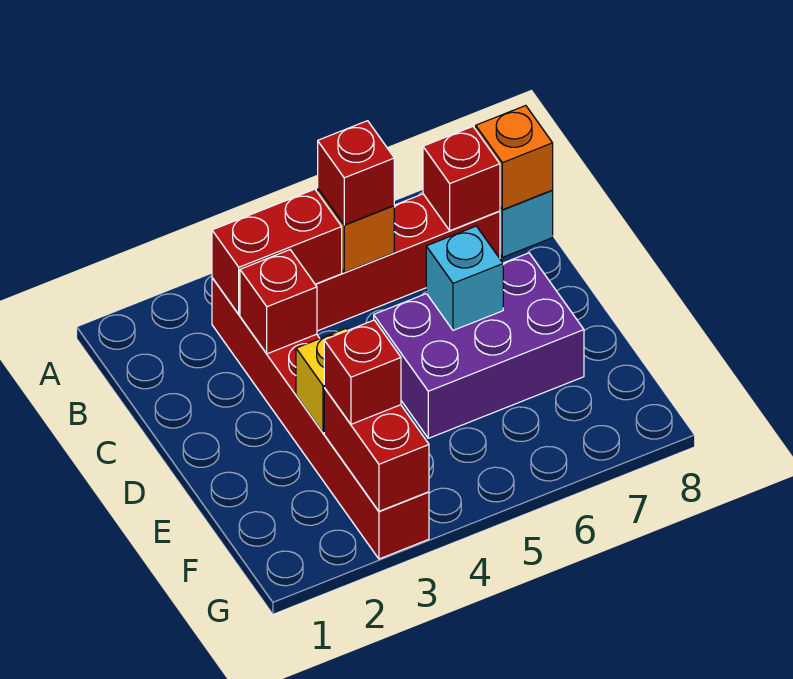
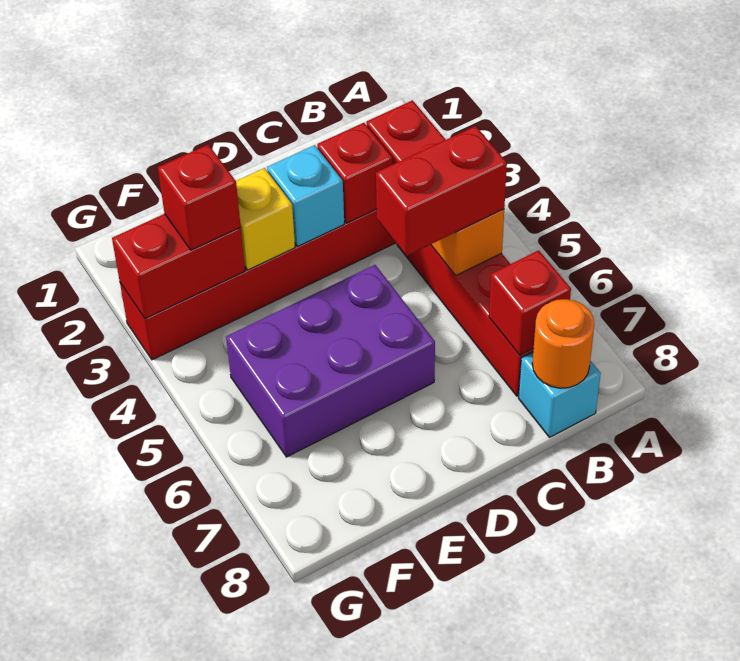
red 1x1 brick [318,121,394,225] -> red 1x2 brick [376,126,507,256]
orange 1x1 brick [476,106,553,210] -> orange 1x1 round brick [532,299,594,388]
purple 2x3 brick [374,253,584,438] -> purple 2x3 brick turned to [226,265,435,457]
cyan 1x1 brick [426,226,503,330] -> cyan 1x1 brick moved to [267,145,344,246]

